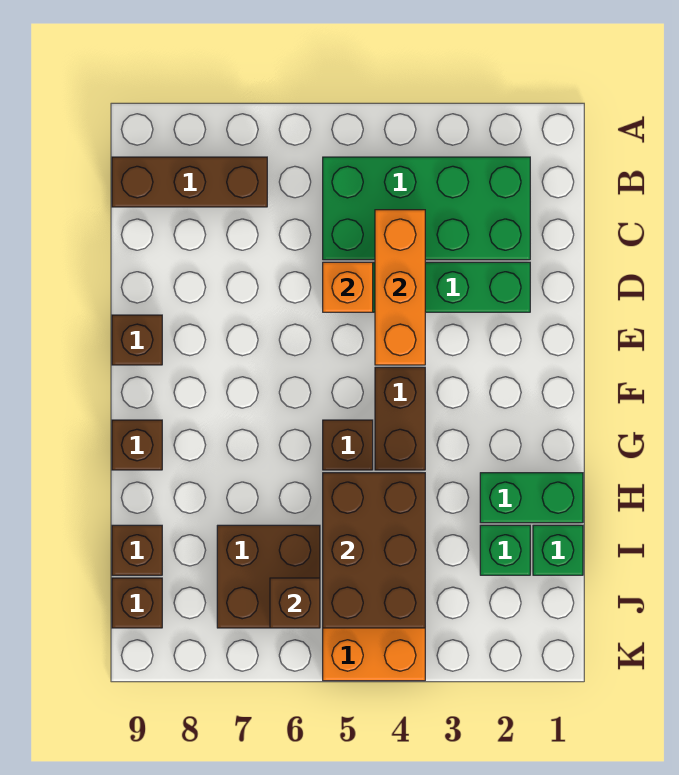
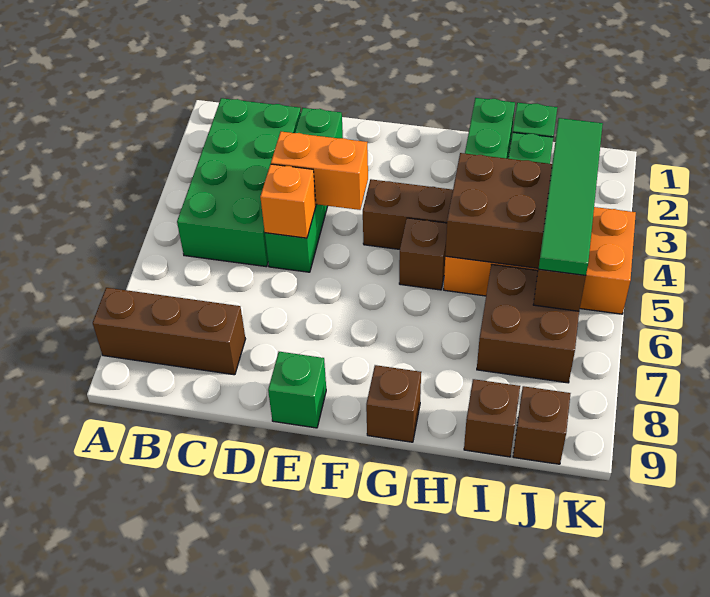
brown 1x3 brick [112,157,267,207] -> brown 1x3 brick turned to [93,288,245,375]
orange 1x3 brick [375,210,425,365] -> orange 1x2 brick [271,132,368,210]
brown 1x1 brick [112,315,162,365] -> green 1x1 brick [268,352,326,428]
none -> green 1x4 tile [539,118,603,275]

